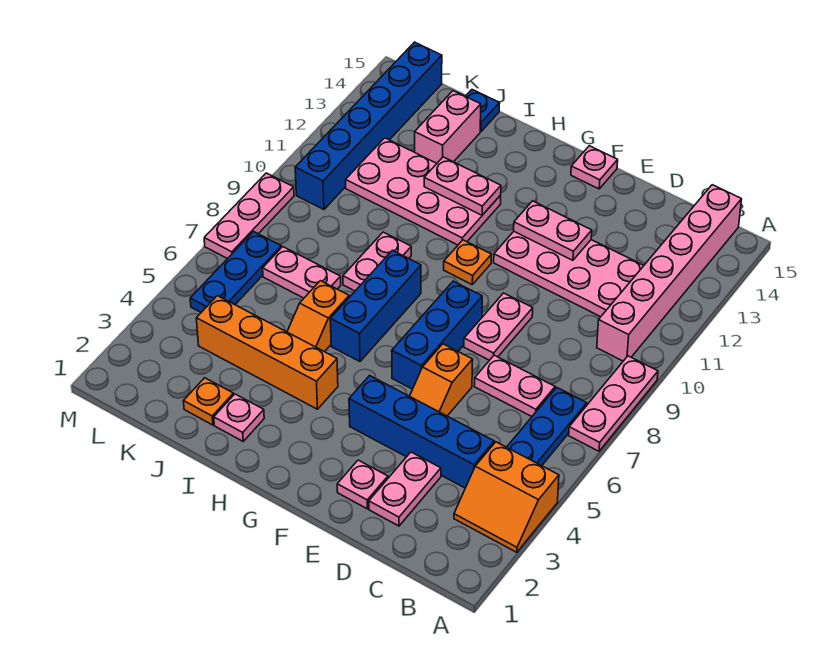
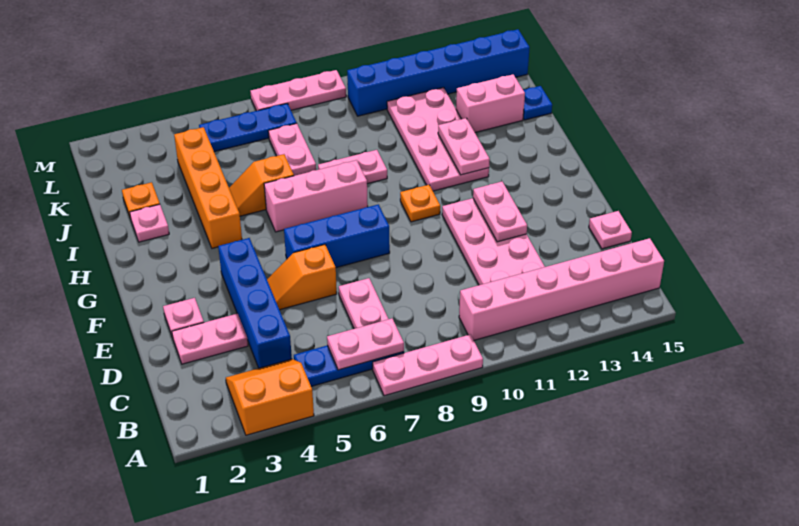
orange 2x2 slope [454,442,559,552] -> orange 2x2 slope turned to [226,359,314,435]
pink 1x2 plate [464,293,533,360] -> pink 1x2 plate moved to [327,318,404,370]
pink 1x1 plate [571,146,618,189] -> pink 1x1 plate moved to [589,211,632,249]
blue 1x3 brick [330,250,421,361] -> pink 1x3 brick [264,160,368,232]

